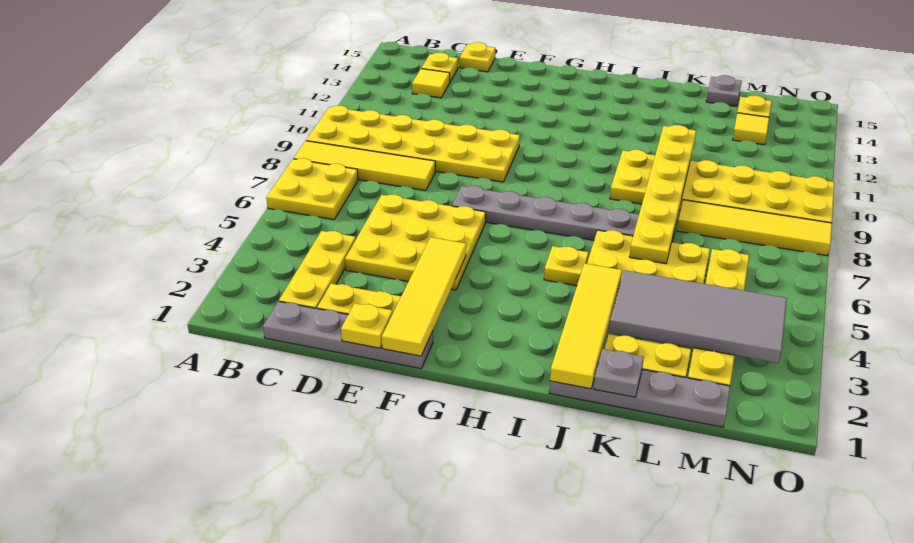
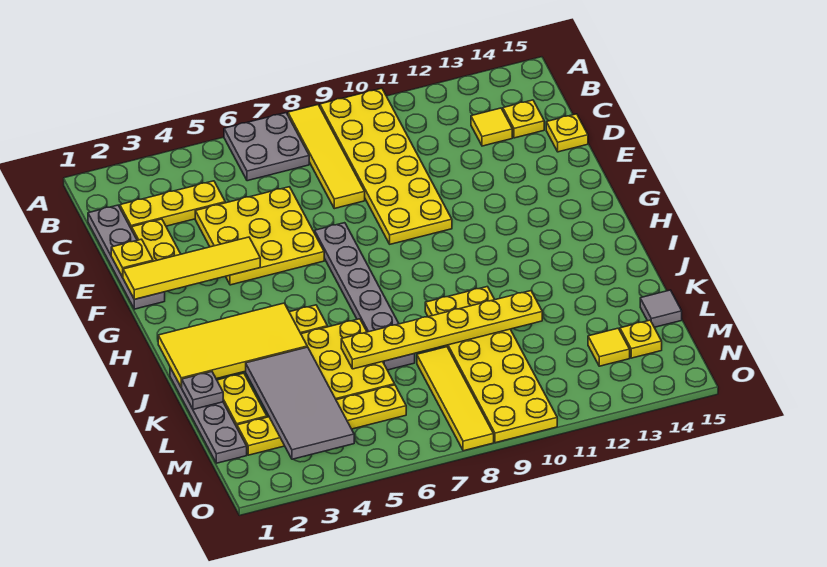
yellow 2x2 plate [266,158,358,220] -> grey 2x2 plate [224,113,309,181]
yellow 1x4 tile [550,263,622,389] -> yellow 2x4 tile [158,303,307,387]
grey 1x1 plate [706,75,742,106] -> grey 1x1 tile [640,290,682,327]

